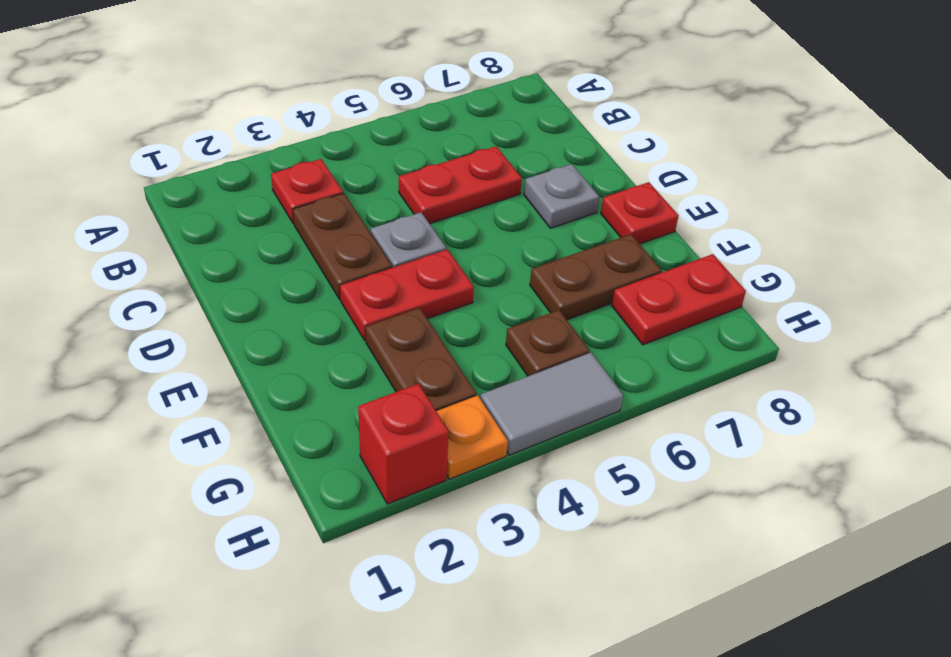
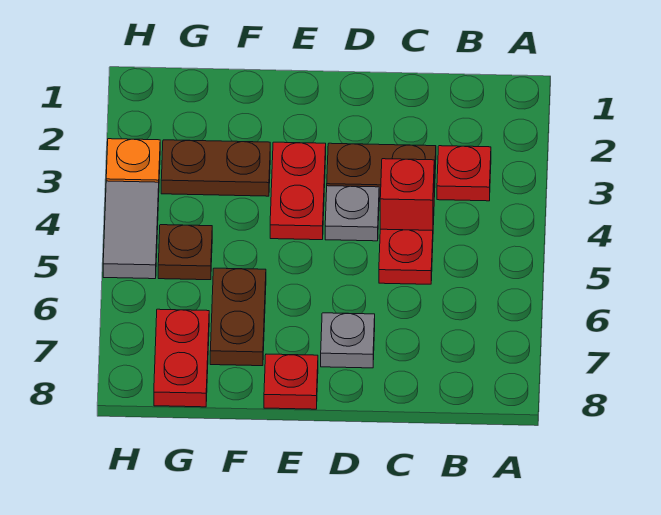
red 1x2 plate [399,146,522,224] -> red 1x1 plate [379,229,433,284]
red 1x1 brick [358,384,449,504] -> red 1x1 brick moved to [380,159,434,231]

